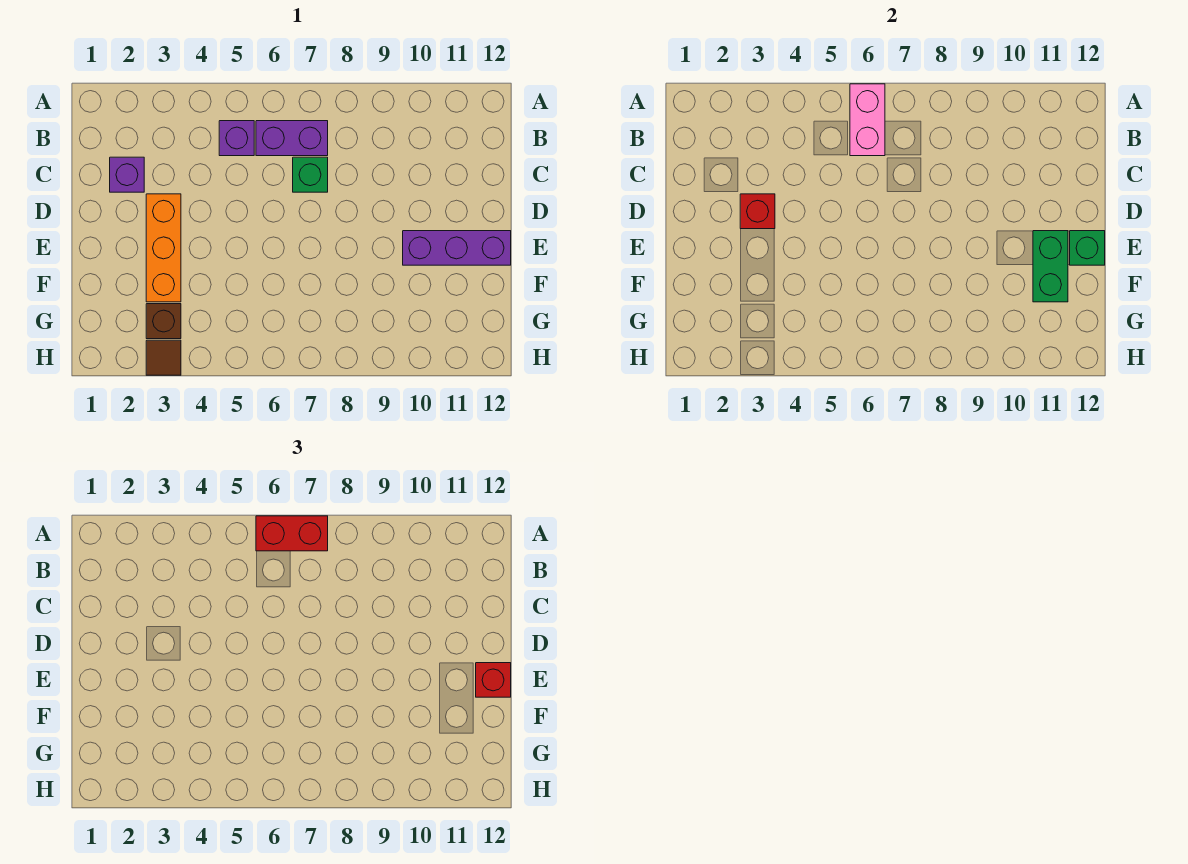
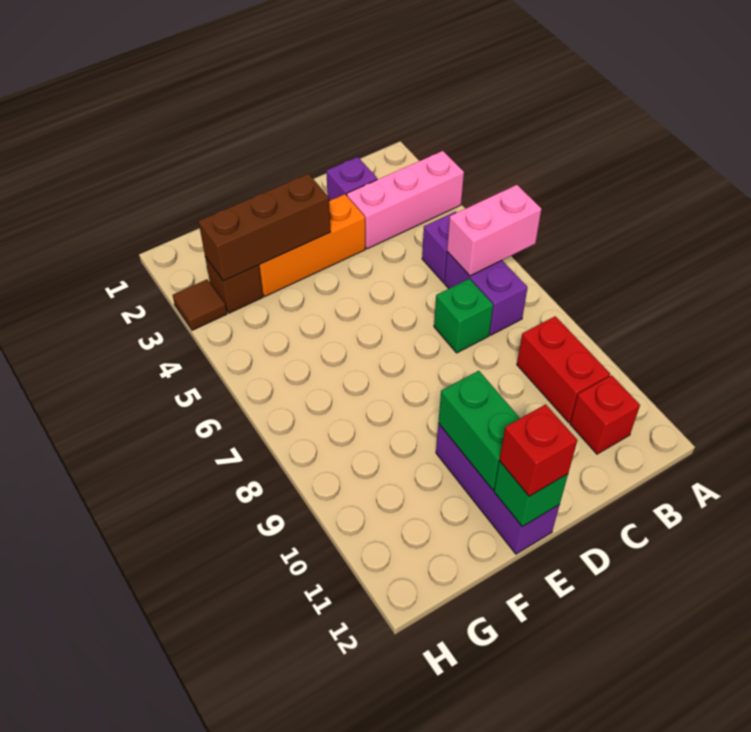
none -> pink 1x3 brick [347,151,464,249]
red 1x2 brick [256,516,328,551] -> red 1x2 brick moved to [517,316,610,423]
red 1x1 brick [740,194,775,229] -> red 1x1 brick moved to [570,375,640,454]
none -> brown 1x3 brick [199,174,330,281]
green 1x2 brick [1033,231,1068,302] -> green 1x2 brick turned to [438,371,520,490]

